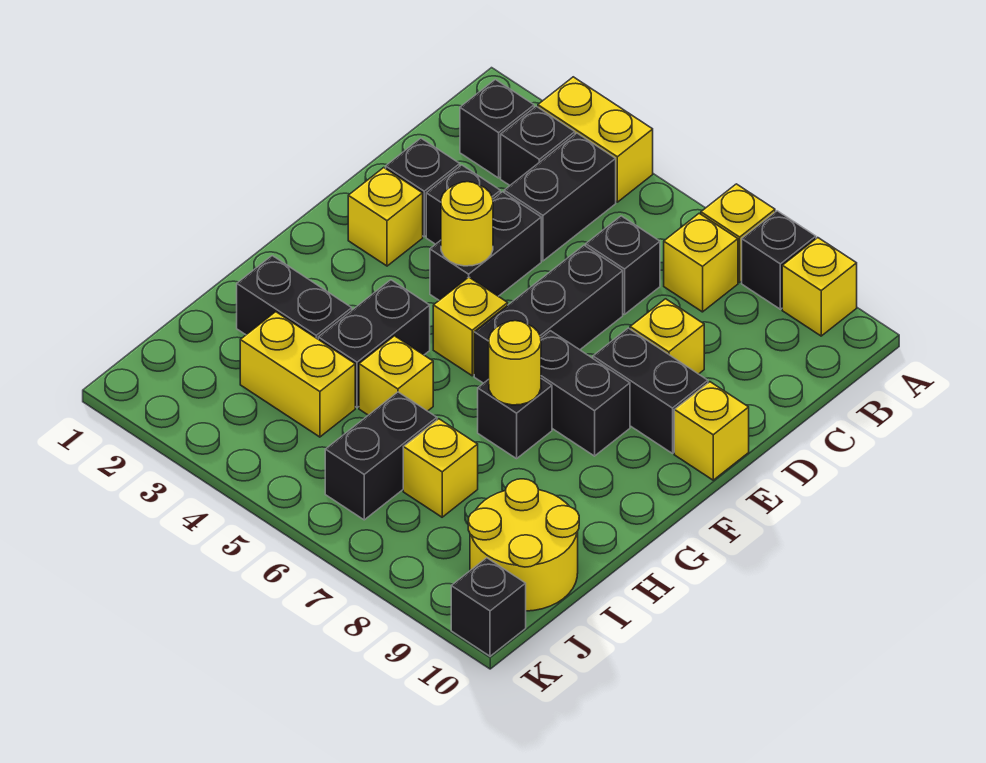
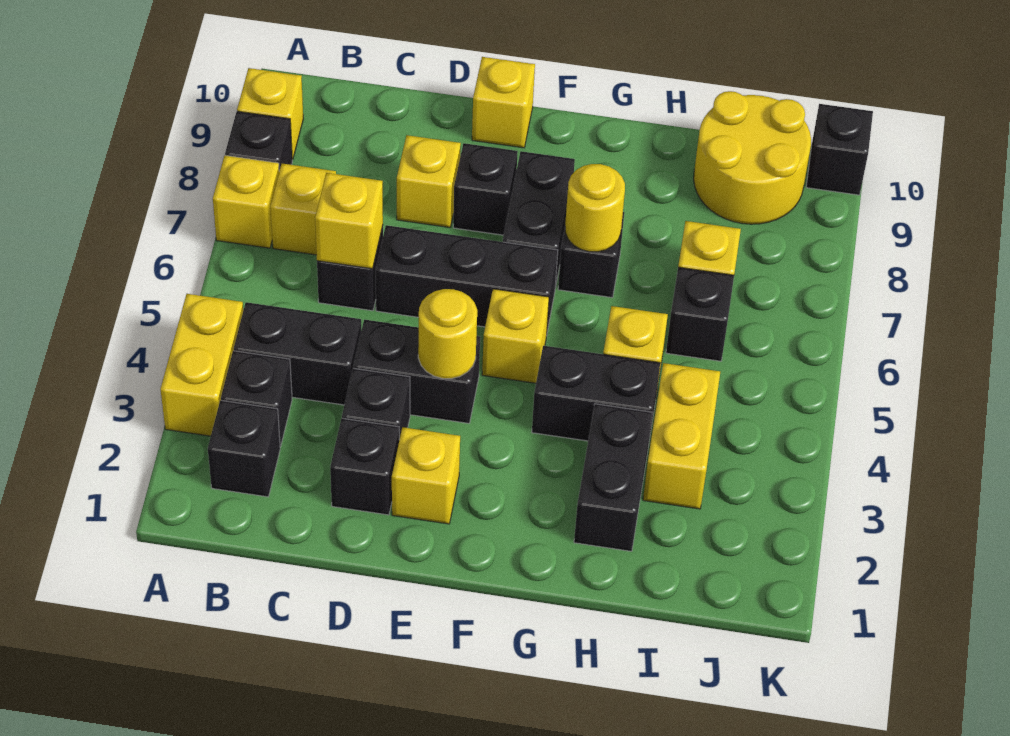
none -> yellow 1x1 brick [315,173,383,269]
black 1x2 brick [593,328,708,453] -> black 1x1 brick [453,143,518,235]
black 1x2 brick [325,392,437,520] -> black 1x1 brick [666,267,734,361]

